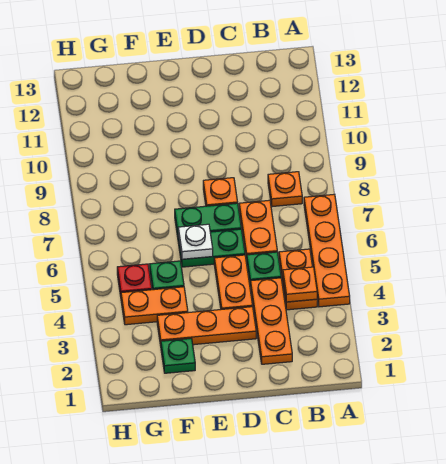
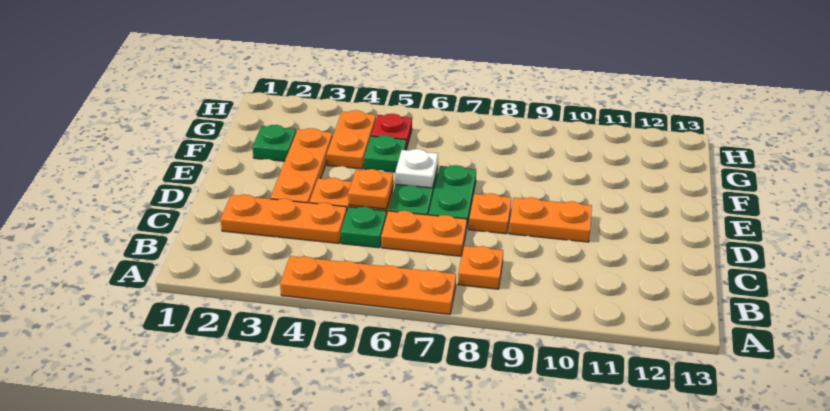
orange 1x2 plate [279,249,317,310] -> orange 1x2 plate moved to [509,197,592,242]
orange 1x1 plate [283,267,317,302] -> orange 1x1 plate moved to [348,169,393,209]

